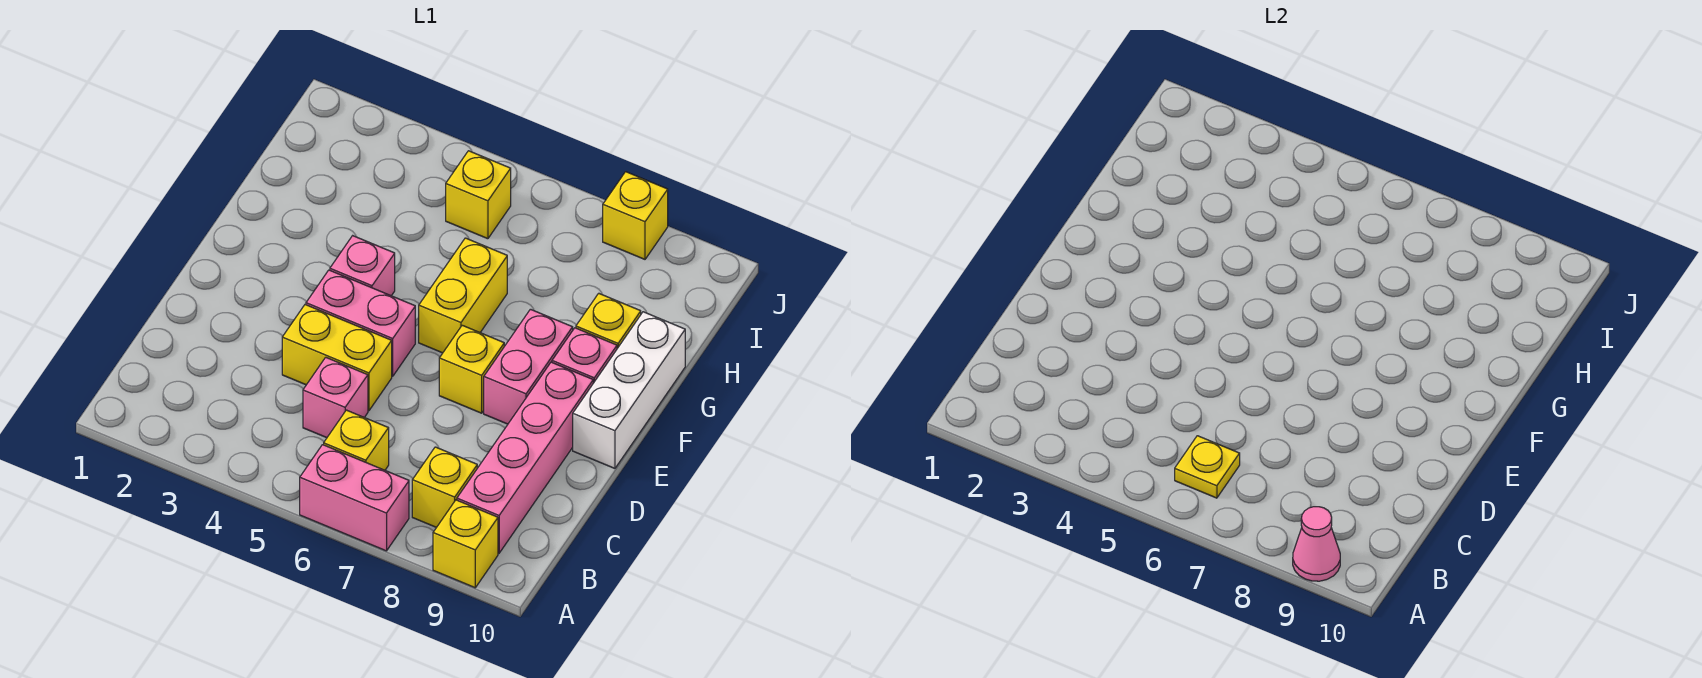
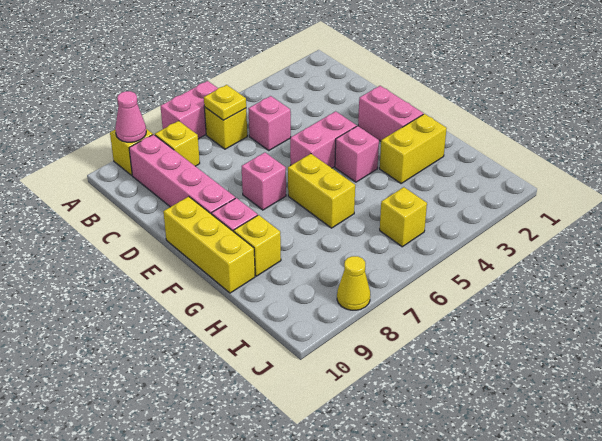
yellow 1x2 brick [282,305,392,411] -> yellow 1x2 brick moved to [380,114,447,184]
yellow 1x1 brick [439,325,504,413] -> pink 1x1 brick [242,153,286,210]
pink 1x2 brick [484,309,573,424] -> pink 1x2 brick moved to [358,86,423,141]
white 1x3 brick [573,312,685,468] -> yellow 1x3 brick [163,197,255,293]
yellow 1x1 brick [603,172,668,259] -> yellow 1x1 cone [337,256,370,310]

